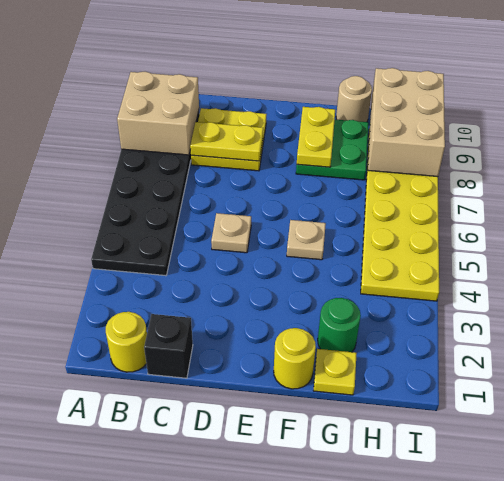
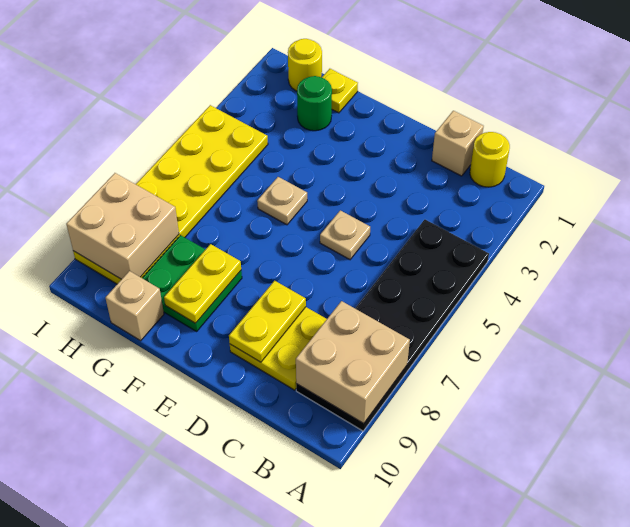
black 1x1 brick [144,314,193,378] -> tan 1x1 brick [432,111,484,176]
yellow 1x2 plate [190,122,263,161] -> yellow 1x2 plate turned to [229,281,306,362]
yellow 1x1 round brick [274,328,316,389] -> yellow 1x1 round brick moved to [288,39,322,91]
tan 1x1 round brick [336,76,372,122] -> tan 1x1 brick [106,271,164,341]
tan 2x3 brick [368,68,445,177] -> tan 2x2 brick [66,173,179,279]

